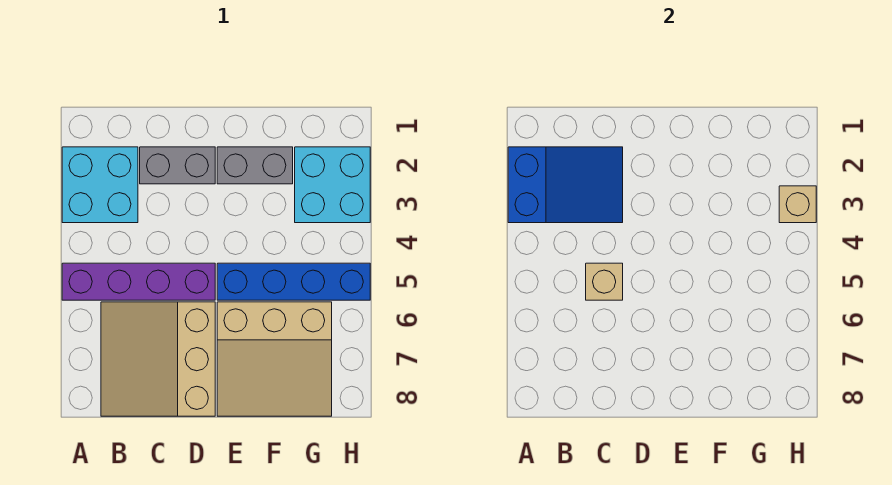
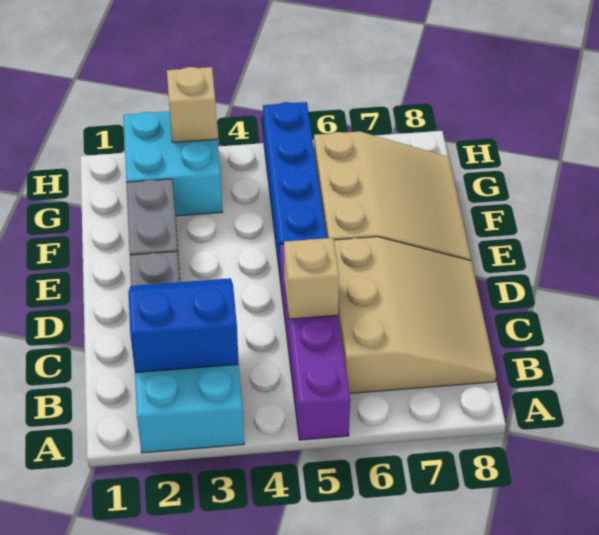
blue 2x3 slope [508,147,623,223] -> blue 2x2 slope [128,278,239,373]
tan 3x3 slope [101,302,215,416] -> tan 3x3 slope turned to [334,237,496,393]

